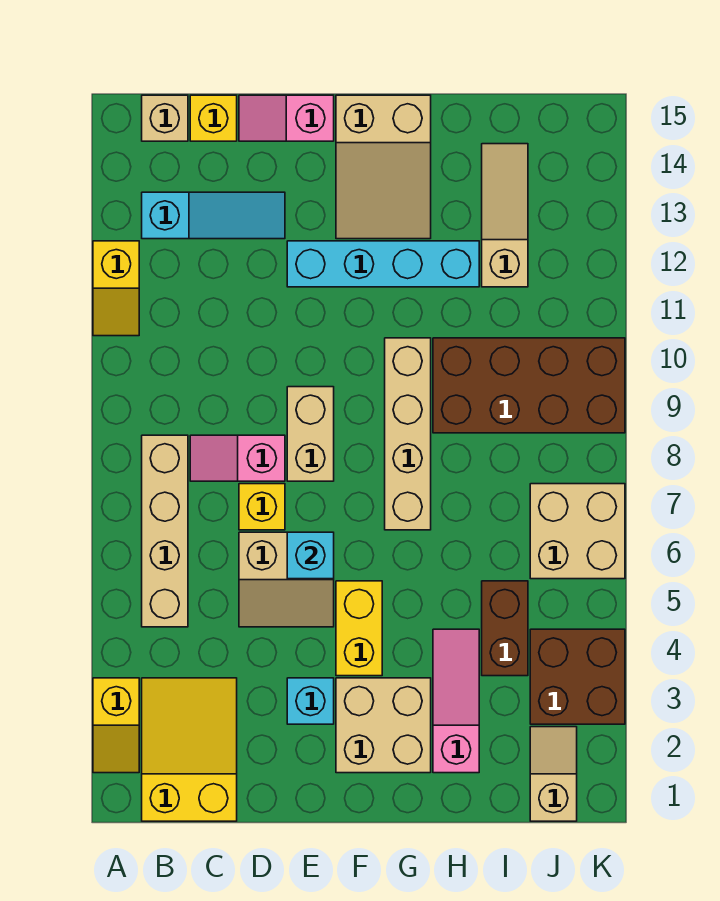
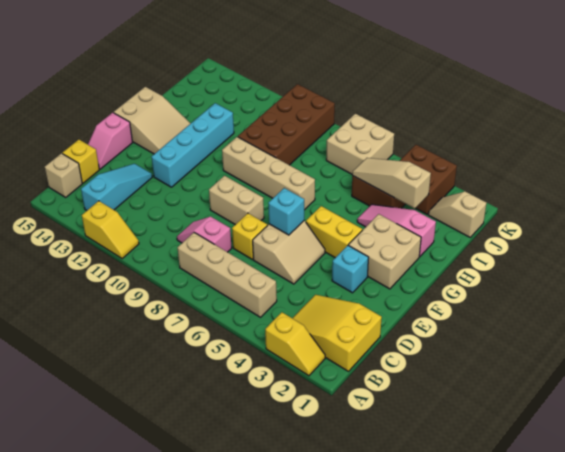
pink 1x2 slope [190,435,285,481] -> pink 1x2 slope turned to [177,217,232,252]
tan 1x3 slope [482,144,528,287] -> tan 1x3 slope moved to [352,158,431,209]

